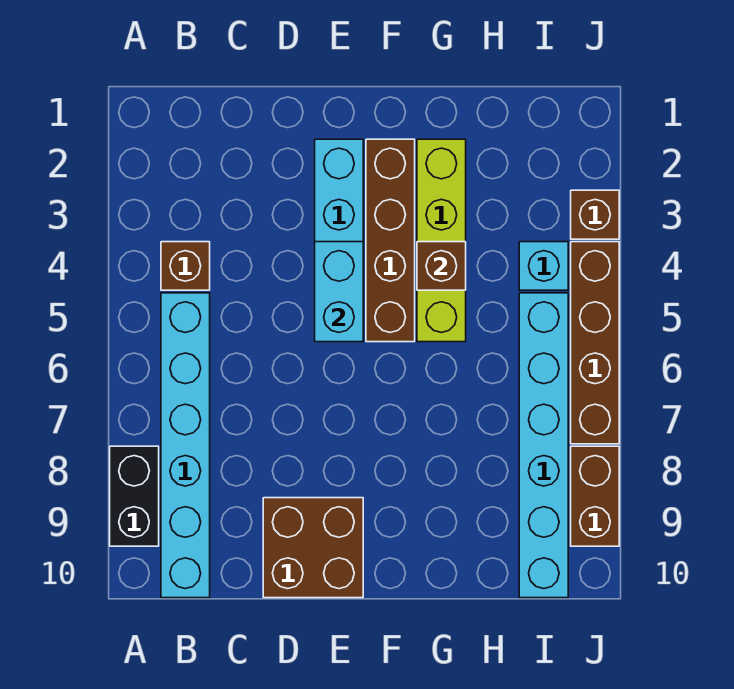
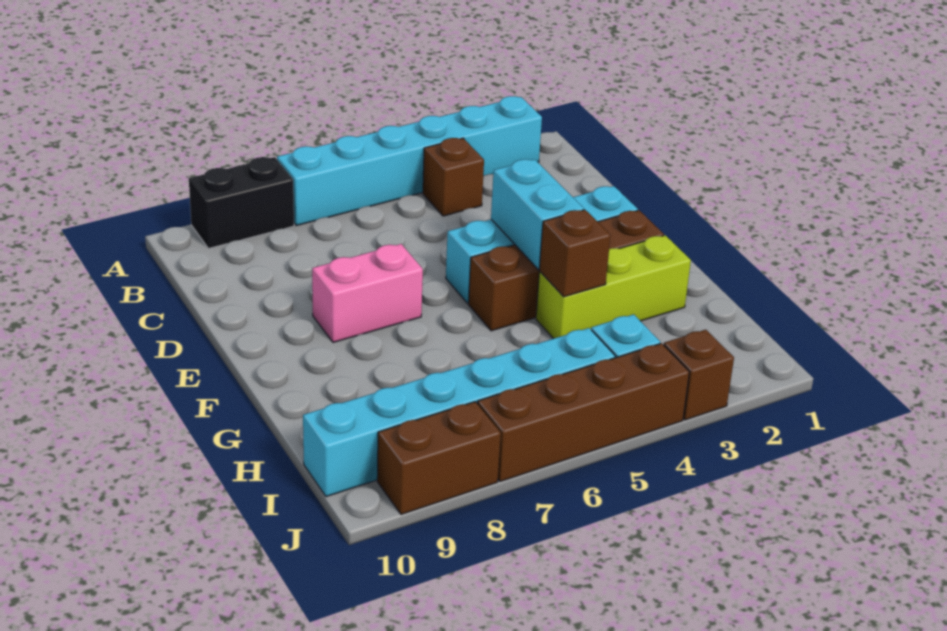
cyan 1x6 brick [161,293,210,598] -> cyan 1x6 brick moved to [277,96,542,225]
brown 2x2 brick [263,498,363,598] -> none
cyan 1x2 brick [315,242,363,342] -> cyan 1x2 brick turned to [491,159,584,269]
none -> pink 1x2 brick [312,244,423,342]
lime 1x4 brick [417,139,466,342] -> lime 1x3 brick [536,235,691,339]

